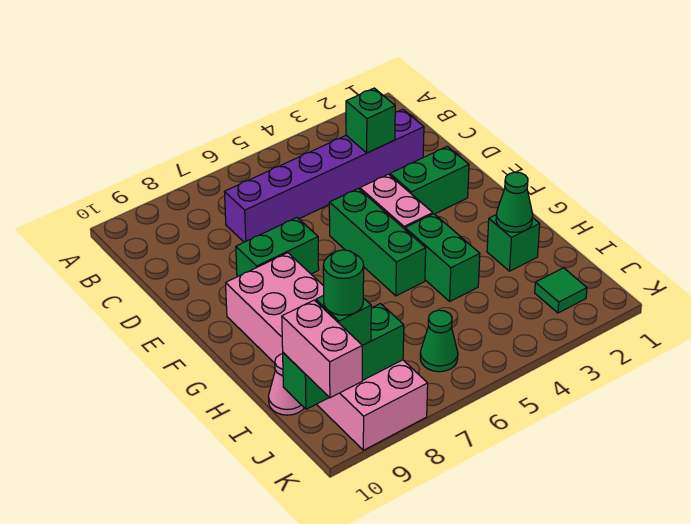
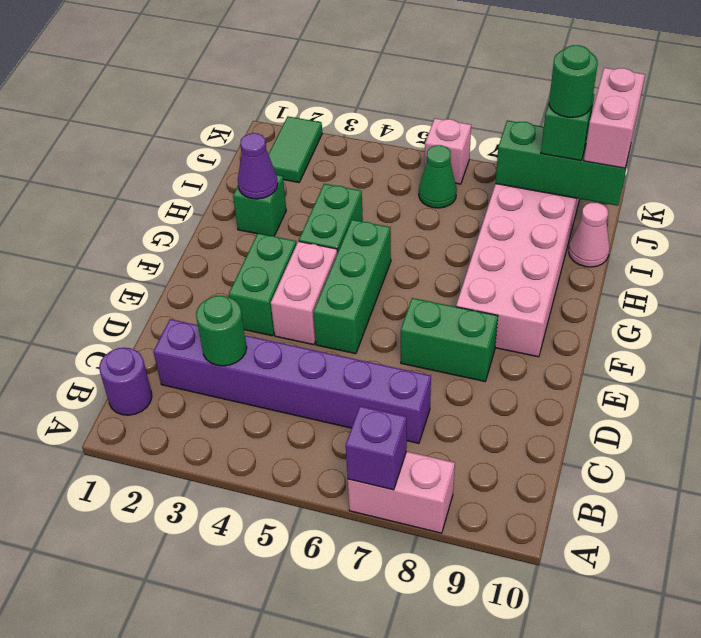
none -> pink 1x2 brick [348,451,455,533]
none -> purple 1x1 brick [346,406,407,490]
none -> purple 1x1 round brick [99,348,152,415]
green 1x1 brick [346,88,395,153] -> green 1x1 round brick [196,296,247,366]
green 1x2 brick [390,146,469,214] -> green 1x2 brick turned to [229,233,296,336]
green 1x1 cone [496,172,533,232] -> purple 1x1 cone [238,133,278,199]
green 1x1 tile [535,268,587,313] -> green 1x2 tile [268,116,322,182]
none -> pink 1x1 brick [425,118,471,184]

